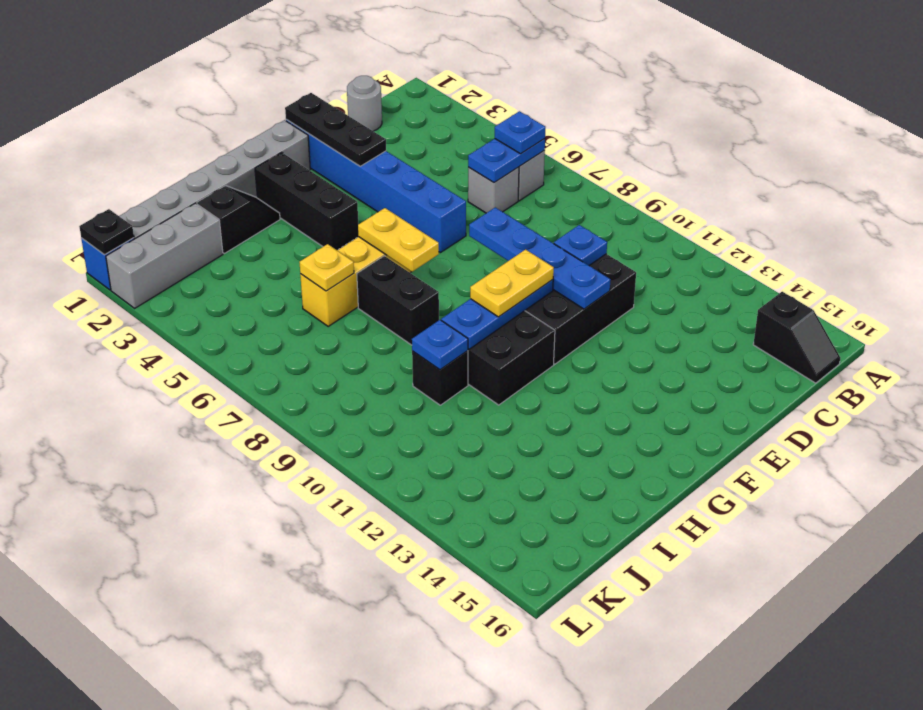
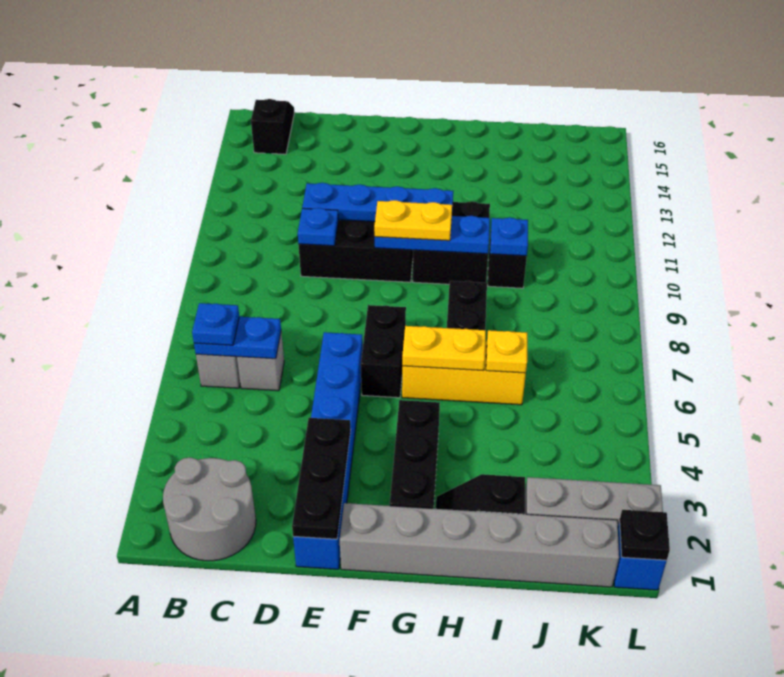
grey 1x1 round brick [347,76,382,131] -> grey 2x2 round brick [163,457,256,561]
blue 1x4 plate [469,207,611,309] -> blue 1x4 plate turned to [302,183,453,222]
none -> black 1x2 brick [361,305,406,398]
yellow 1x2 plate [358,208,439,272] -> yellow 1x2 plate turned to [402,326,486,371]

